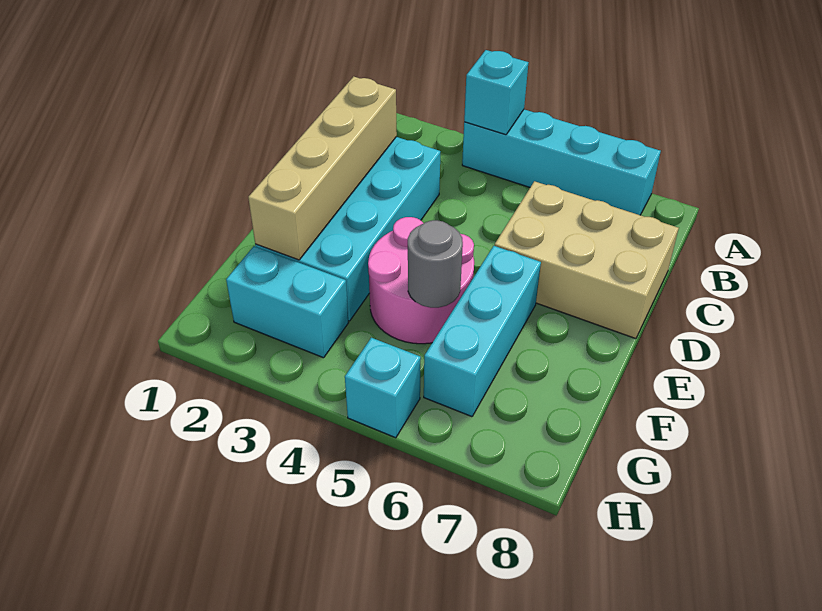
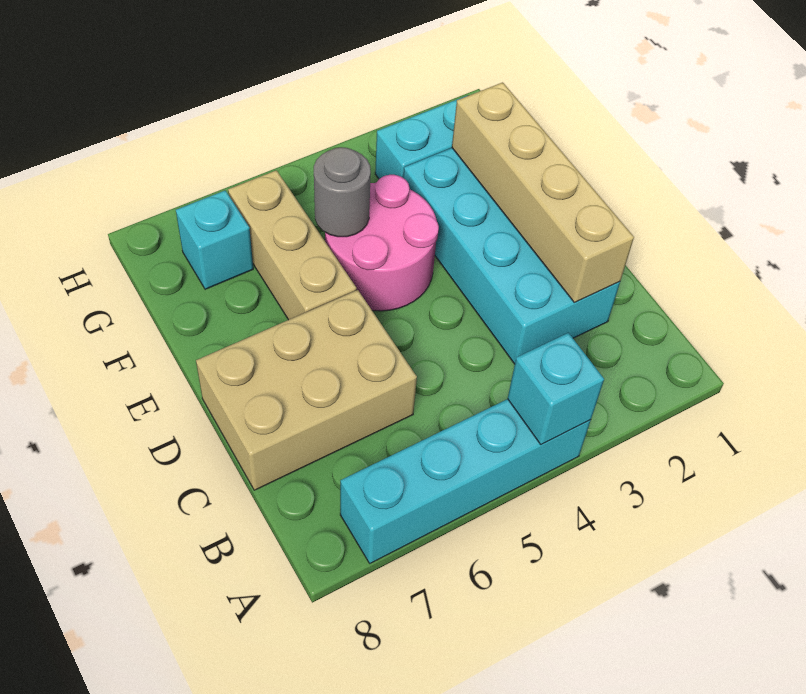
cyan 1x3 brick [424,246,541,417] -> tan 1x3 brick [228,170,357,320]
cyan 1x1 brick [345,338,421,438] -> cyan 1x1 brick moved to [176,190,253,289]

